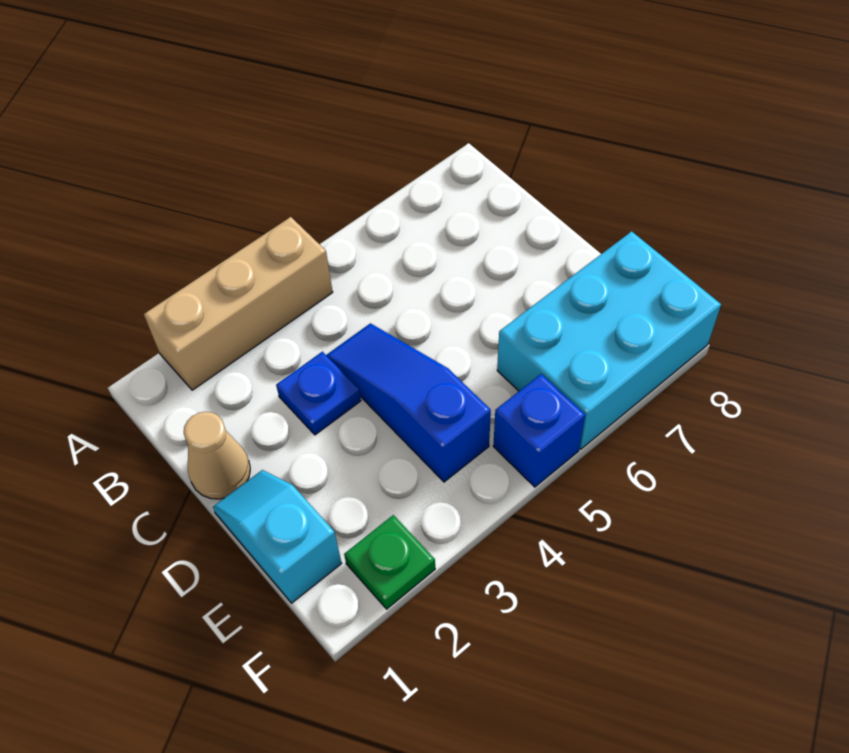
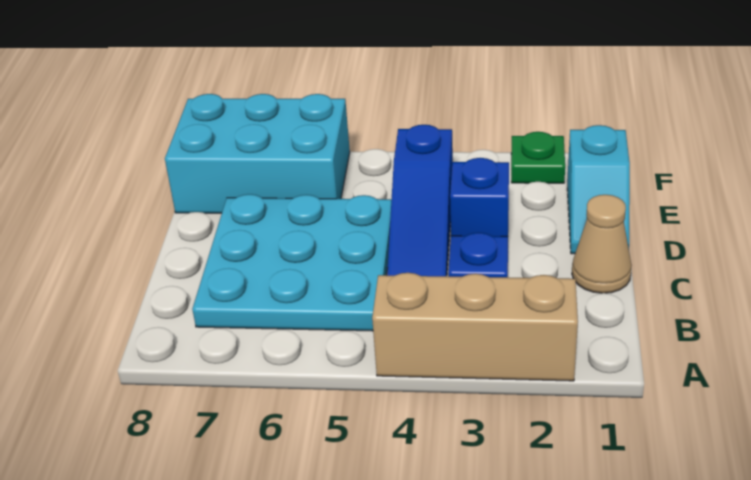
none -> cyan 3x3 plate [192,194,392,331]
blue 1x1 brick [493,374,585,487] -> blue 1x1 brick moved to [450,158,509,236]

